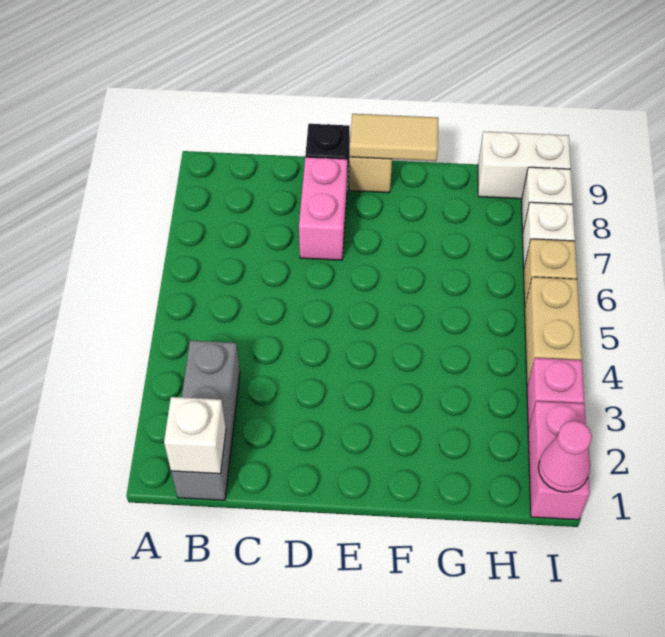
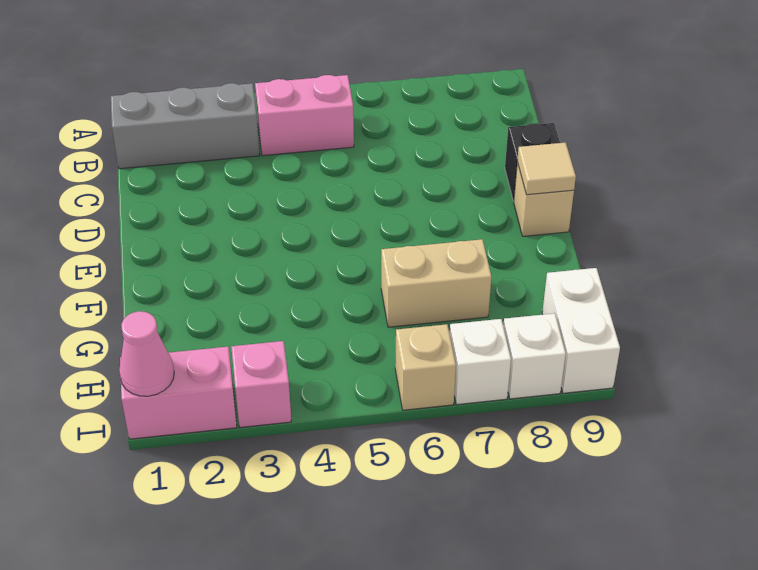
white 1x1 brick [164,397,226,474] -> none
pink 1x2 brick [299,157,347,260] -> pink 1x2 brick moved to [255,75,354,156]
tan 1x2 tile [350,114,438,161] -> tan 1x1 tile [517,142,576,195]
tan 1x2 brick [525,277,582,385] -> tan 1x2 brick moved to [381,239,491,327]

